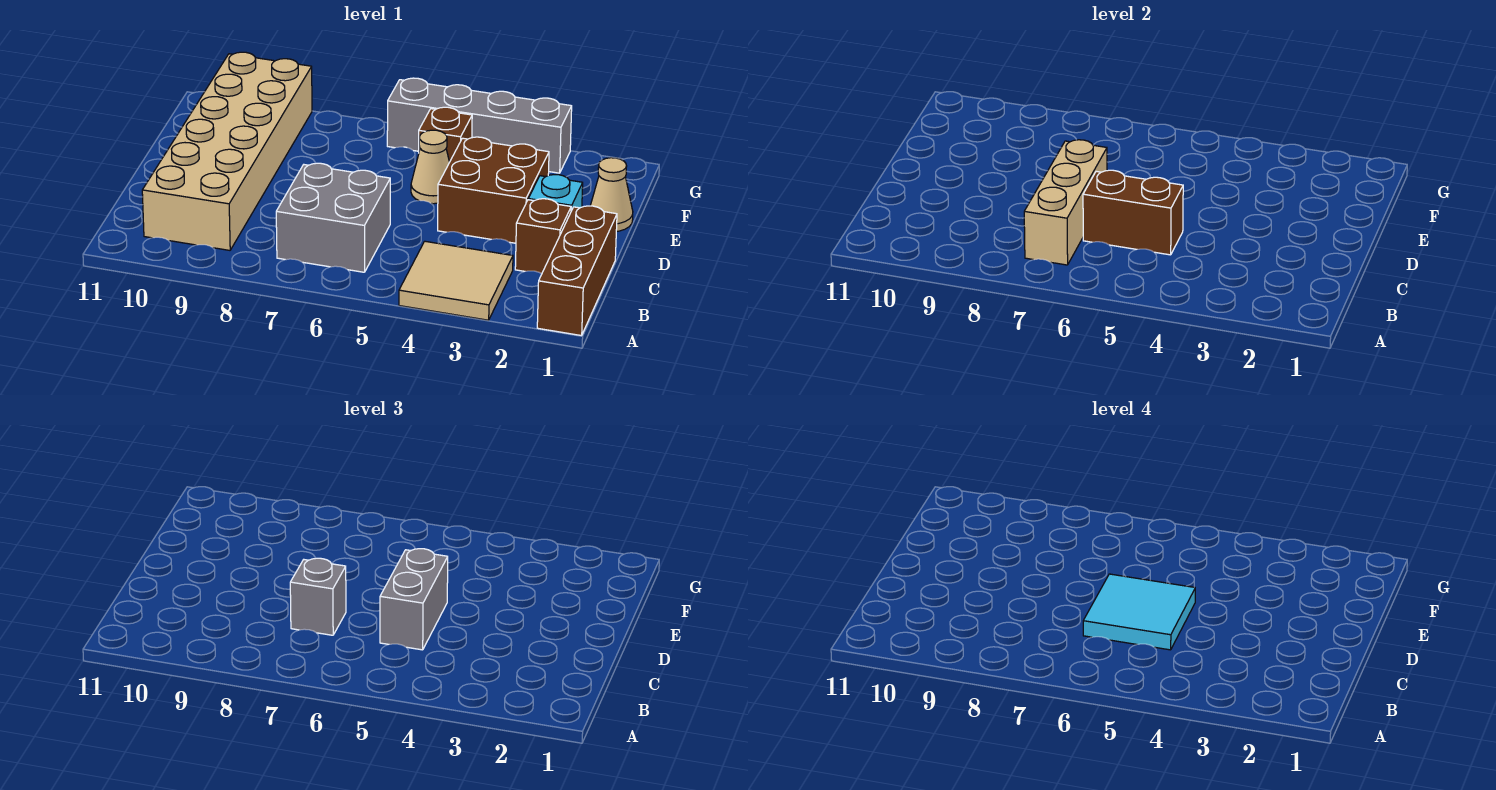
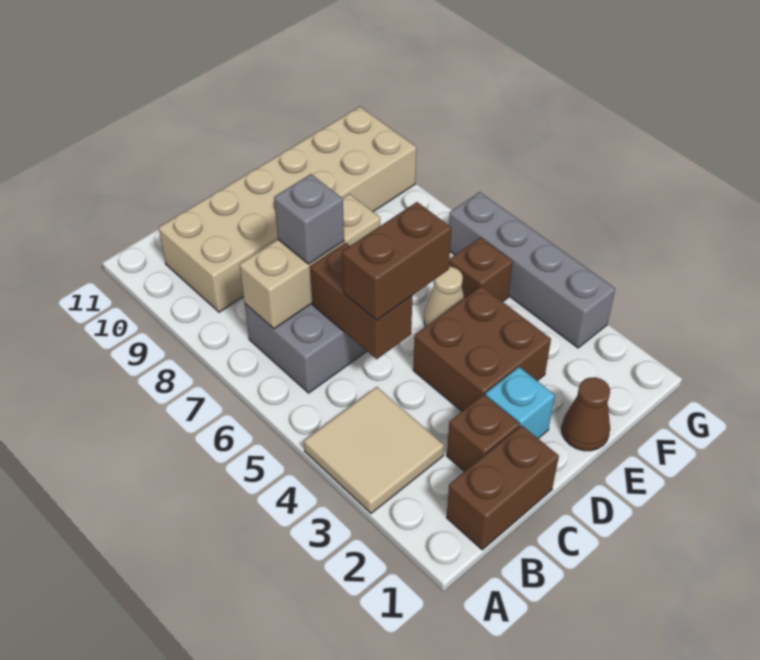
brown 1x3 brick [537,206,617,336] -> brown 1x2 brick [447,425,559,550]
grey 1x2 brick [380,549,448,650] -> brown 1x2 brick [342,202,451,320]
cyan 2x2 tile [1083,574,1195,650] -> none
tan 1x1 cone [590,158,633,231] -> brown 1x1 cone [562,377,610,451]

